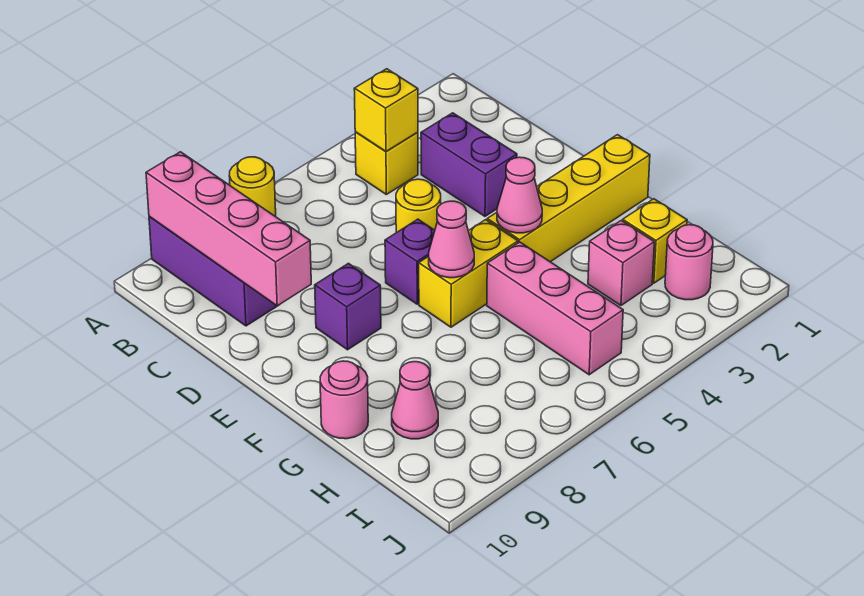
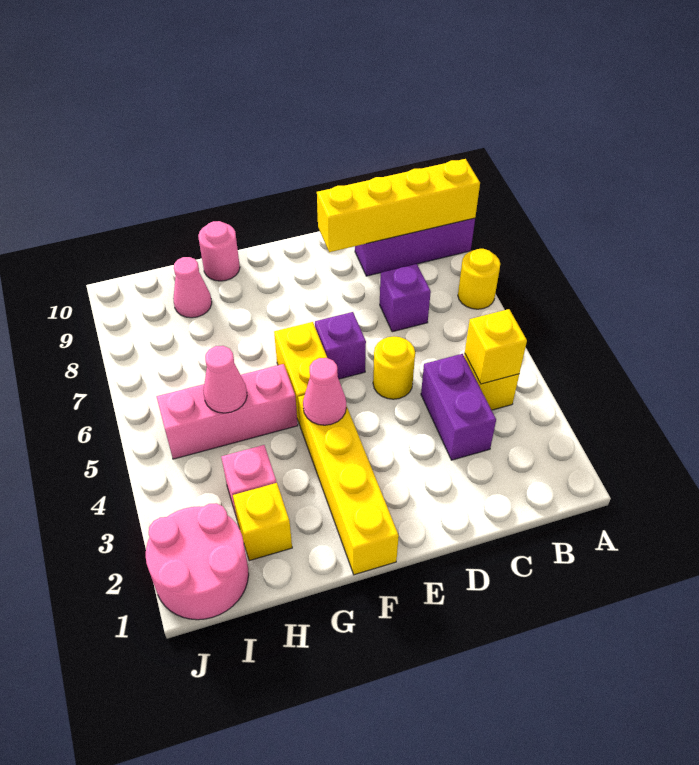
pink 1x4 brick [146,152,311,306] -> yellow 1x4 brick [317,159,480,252]
purple 1x2 brick [421,113,517,216] -> purple 1x2 brick turned to [421,354,496,460]
purple 1x1 brick [315,263,381,350] -> purple 1x1 brick moved to [380,264,431,332]
pink 1x1 cone [429,201,474,278] -> pink 1x1 cone moved to [203,346,247,413]
pink 1x1 round brick [665,225,713,300] -> pink 2x2 round brick [146,503,249,620]

